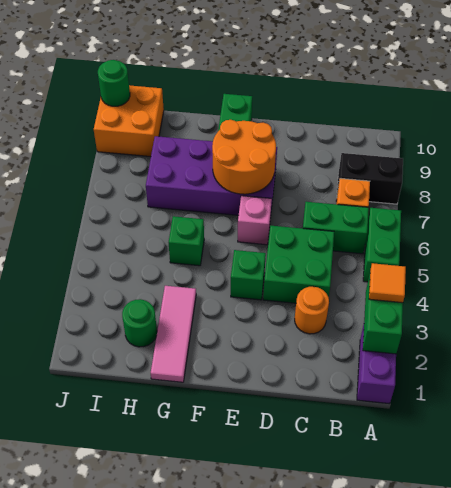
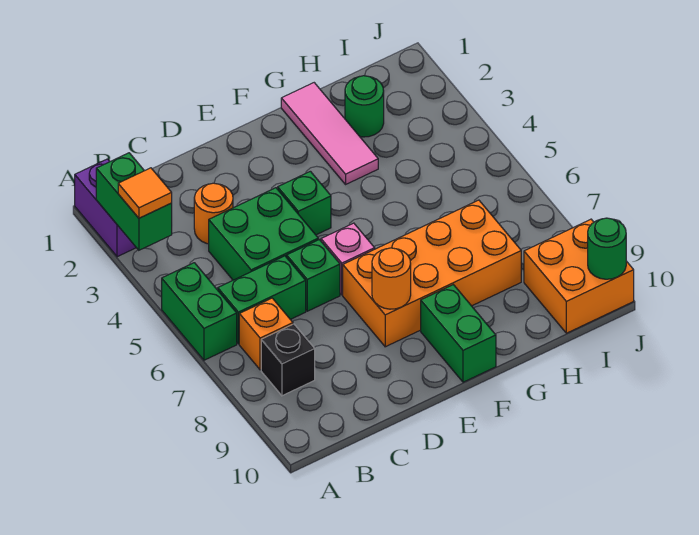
black 1x2 brick [337,153,403,204] -> black 1x1 brick [261,324,315,396]
purple 2x4 brick [146,136,277,215] -> orange 2x4 brick [343,200,521,347]
orange 2x2 round brick [212,120,276,194] -> orange 1x1 round brick [372,248,411,309]
green 1x1 brick [169,216,204,266] -> green 1x1 brick moved to [287,240,340,311]

